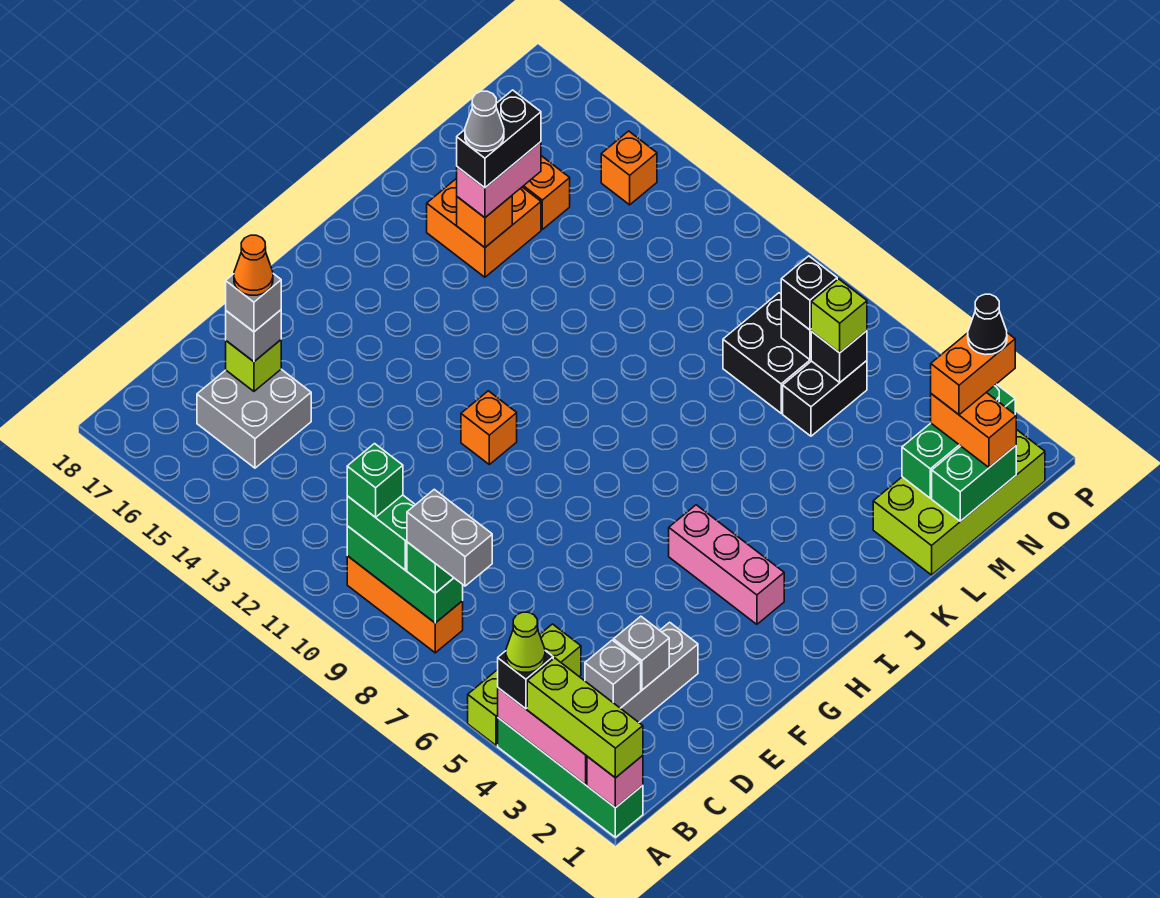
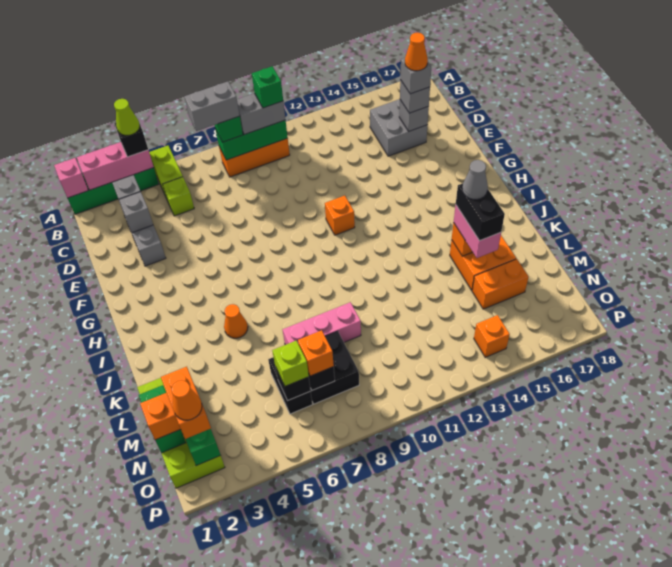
lime 1x3 brick [527,658,643,778] -> none
green 1x2 brick [347,495,415,570] -> grey 1x2 brick [237,93,286,135]
lime 1x1 brick [226,340,281,391] -> grey 1x1 brick [399,99,429,131]
pink 1x3 brick [669,505,784,624] -> pink 1x3 brick moved to [283,302,361,345]
none -> orange 1x1 cone [224,304,248,338]
black 1x1 brick [781,256,837,330] -> orange 1x1 brick [298,330,334,376]
black 1x1 cone [968,294,1007,355] -> orange 1x1 cone [172,380,202,420]

